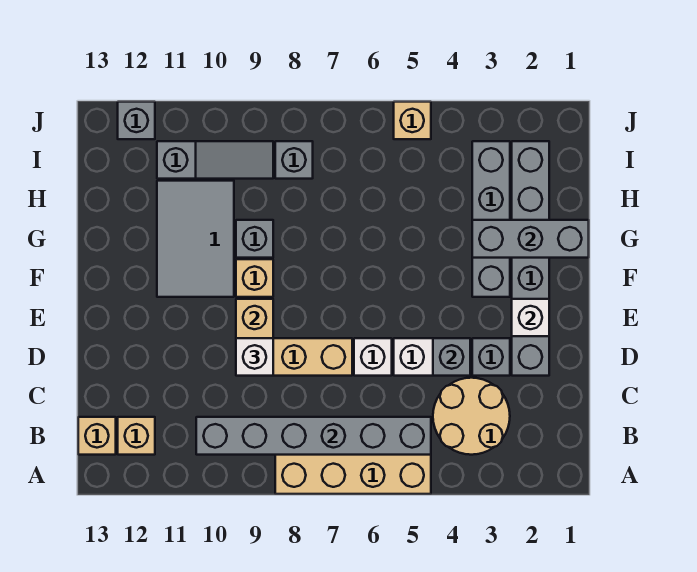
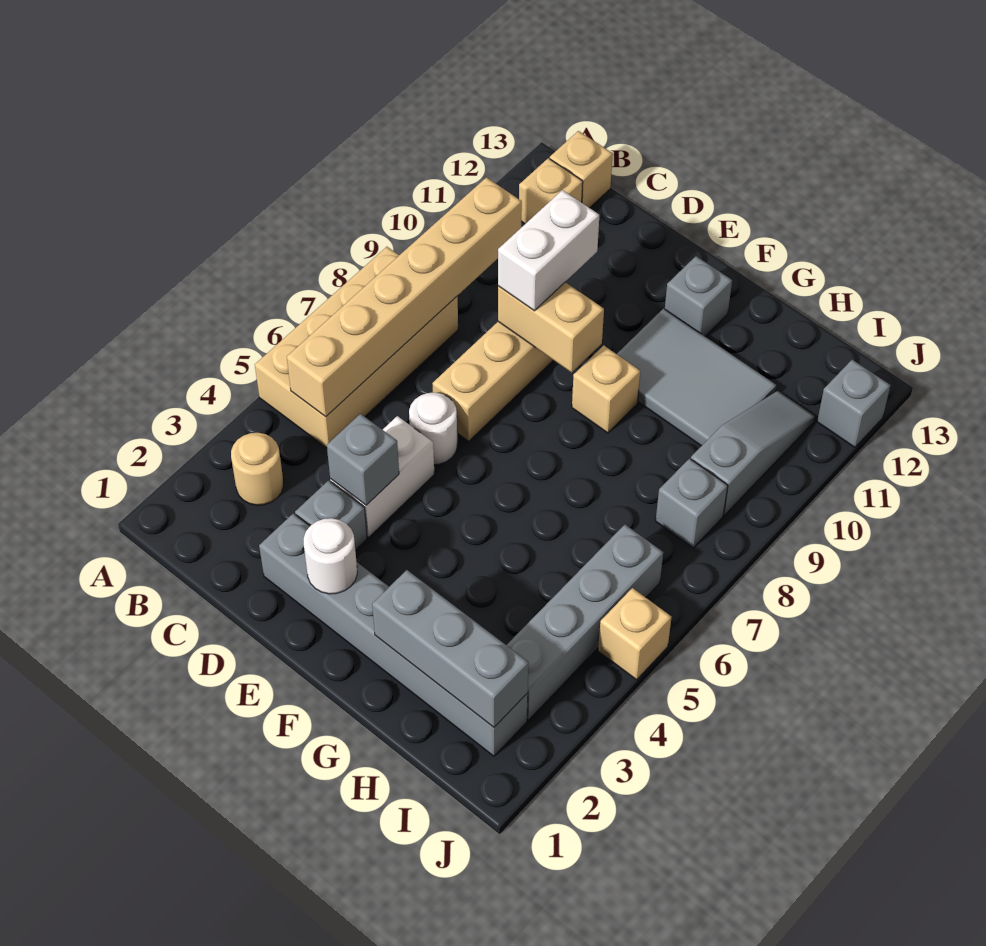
tan 2x2 round brick [433,378,510,455] -> tan 1x1 round brick [231,433,283,505]
grey 1x6 brick [196,417,431,455] -> tan 1x6 brick [287,177,522,417]
white 1x1 brick [354,338,392,376] -> white 1x1 round brick [409,393,457,465]
white 1x1 brick [236,338,273,376] -> white 1x2 brick [498,190,599,311]
white 1x1 brick [512,299,549,336] -> white 1x1 round brick [304,518,357,594]
grey 1x4 brick [472,141,510,297] -> grey 1x4 brick turned to [507,525,663,720]
grey 1x3 brick [472,220,589,258] -> grey 1x3 brick turned to [372,570,529,727]
grey 1x1 brick [236,220,273,258] -> grey 1x1 brick moved to [665,256,732,336]
grey 1x3 slope [157,141,273,179] -> grey 1x3 slope turned to [691,391,815,515]

